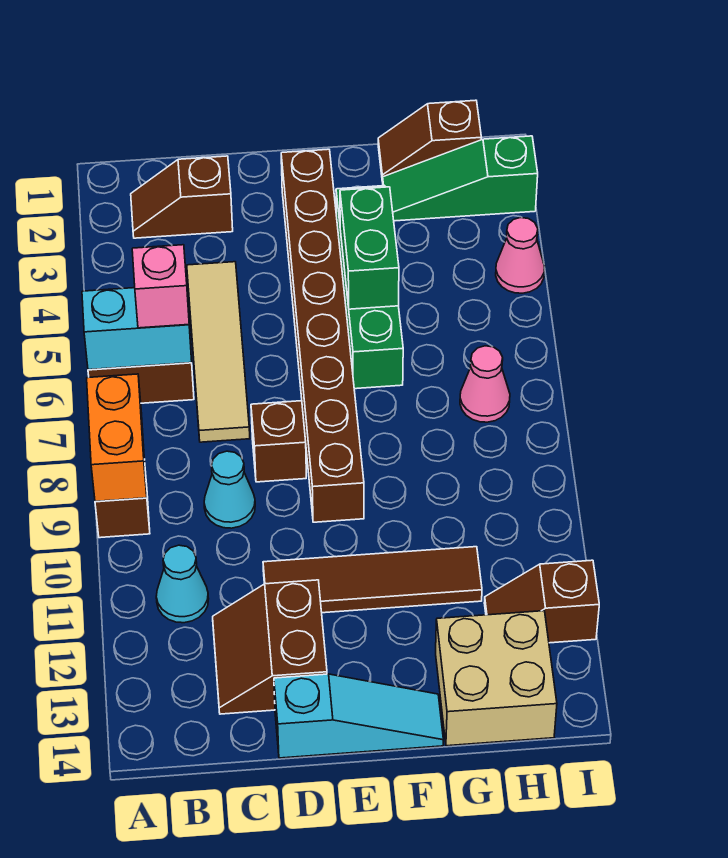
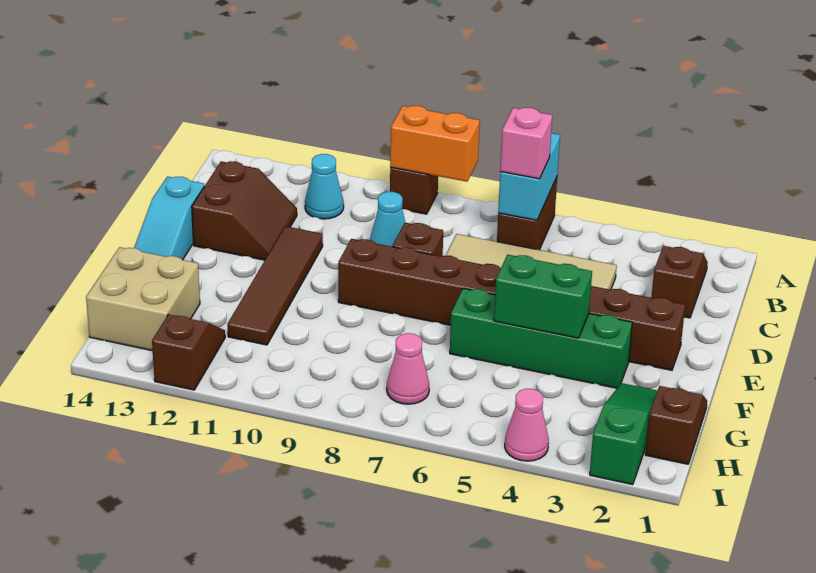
brown 2x2 slope [213,580,327,714] -> brown 2x2 slope turned to [192,161,297,260]

